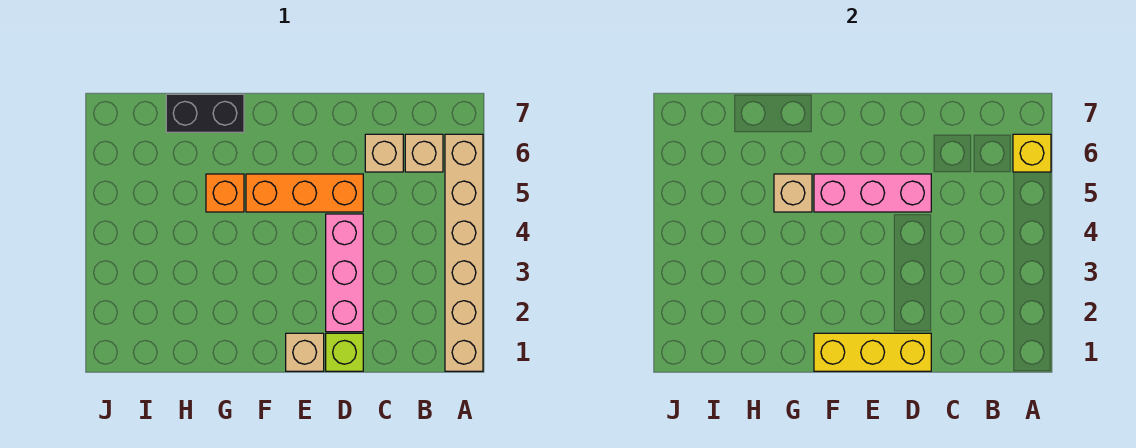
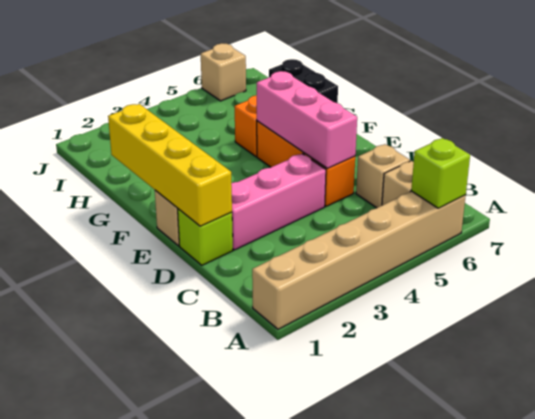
yellow 1x1 brick [1013,134,1051,172] -> lime 1x1 brick [411,138,470,208]
yellow 1x3 brick [814,333,931,371] -> yellow 1x4 brick [108,104,232,226]
tan 1x1 brick [774,174,812,212] -> tan 1x1 brick moved to [201,43,246,101]

